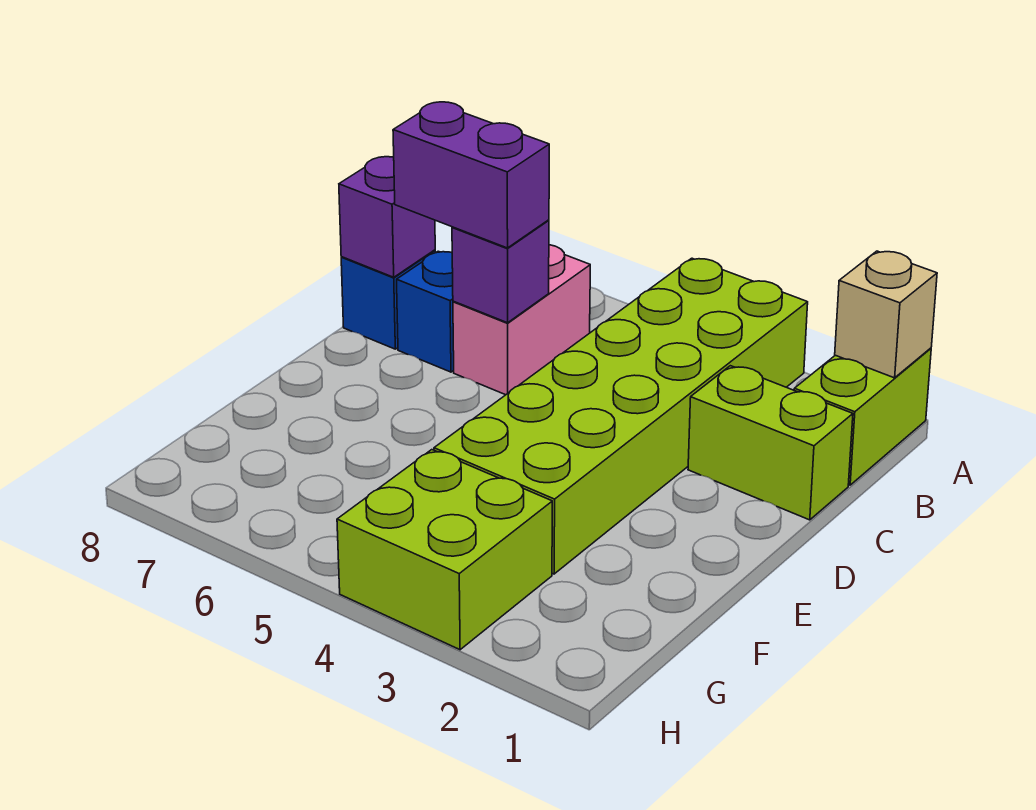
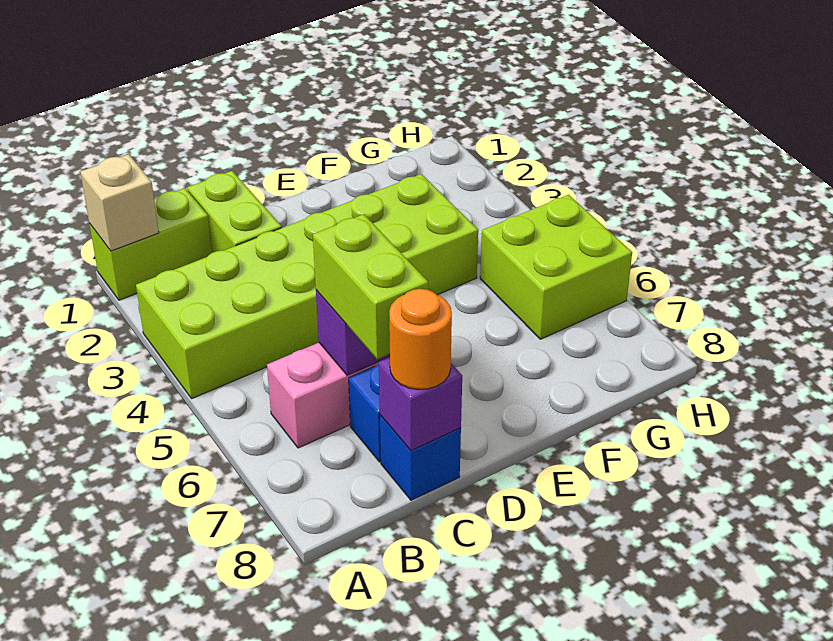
purple 1x2 brick [393,102,549,248] -> lime 1x2 brick [313,214,428,359]
none -> orange 1x1 round brick [389,289,452,390]
lime 2x2 brick [337,450,552,650] -> lime 2x2 brick moved to [480,195,632,339]

